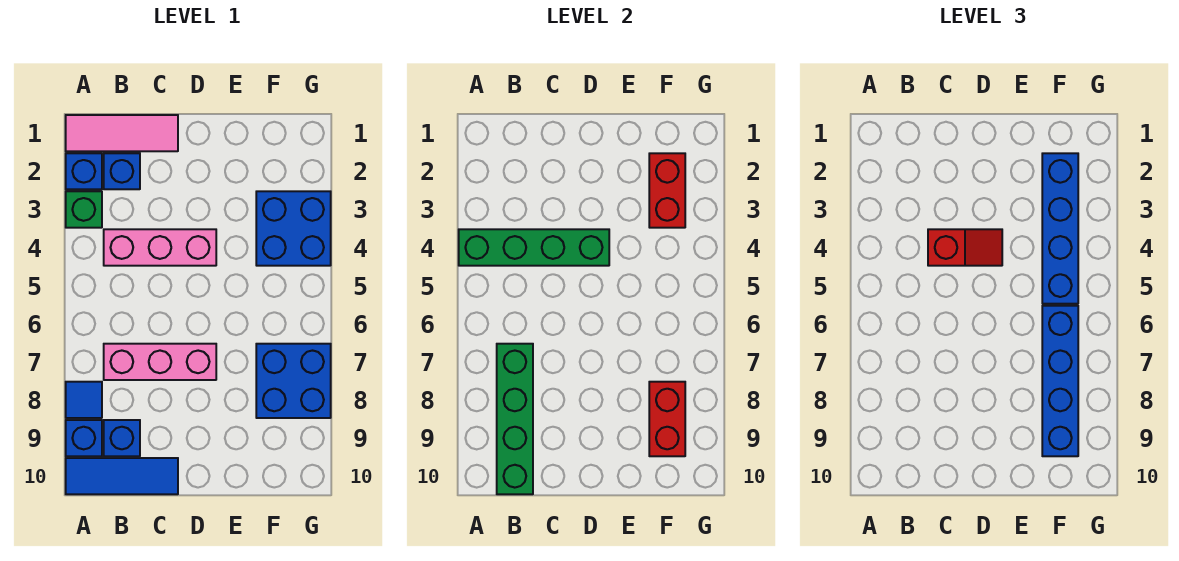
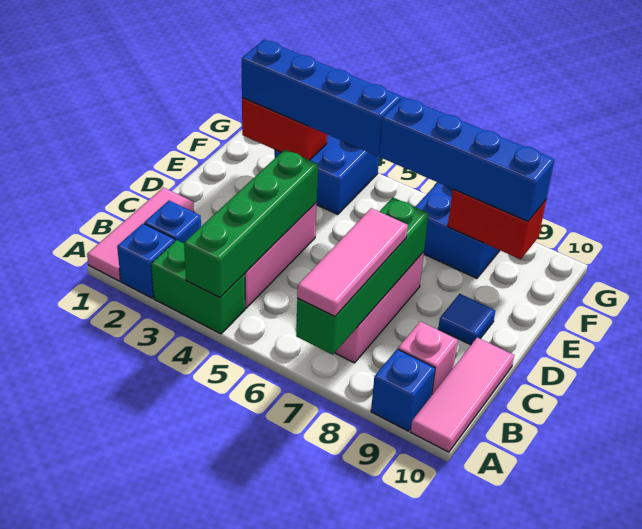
green 1x1 brick [66,191,102,228] -> green 1x2 brick [151,240,245,334]
none -> pink 1x3 tile [297,208,408,317]
blue 1x1 tile [66,382,102,418] -> blue 1x1 tile moved to [438,294,495,345]
blue 1x3 tile [66,458,178,494] -> pink 1x3 tile [411,338,514,452]
green 1x4 brick [497,344,533,494] -> green 1x4 brick turned to [296,197,428,355]
blue 1x1 brick [104,420,140,456] -> pink 1x1 brick [398,321,458,396]
red 1x2 slope [928,229,1002,266] -> none

